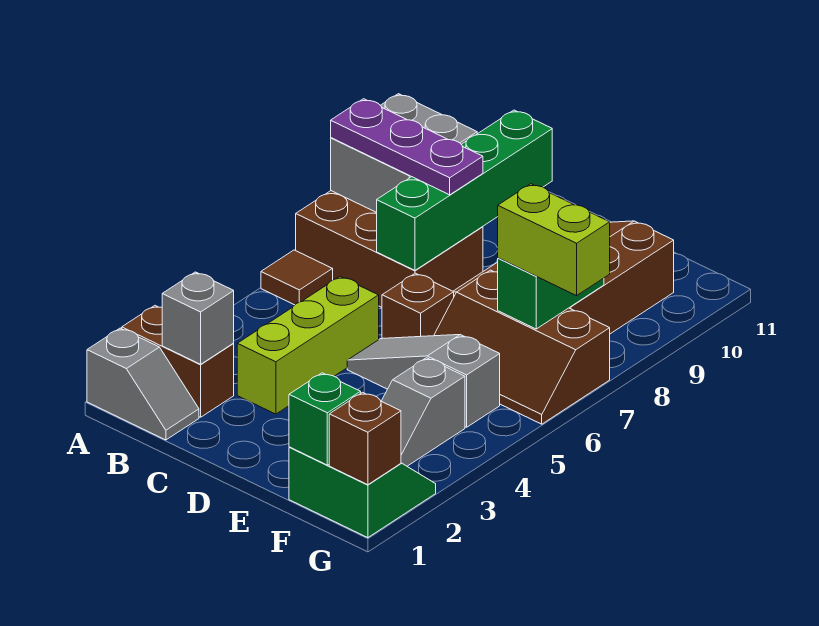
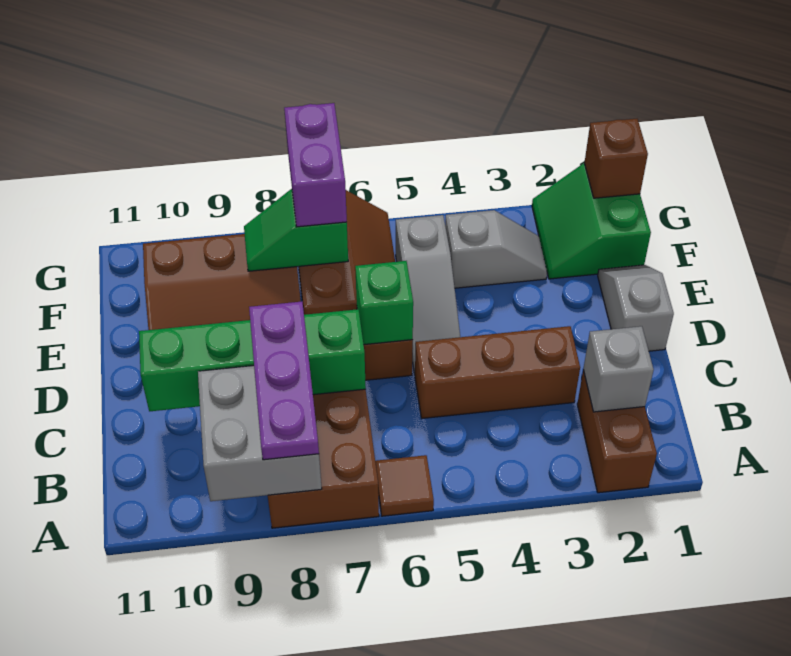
grey 1x2 slope [87,328,199,440] -> grey 1x2 slope moved to [598,265,674,351]
lime 1x3 brick [237,277,379,414] -> brown 1x3 brick [415,326,580,418]
green 1x1 brick [289,373,361,465] -> green 1x1 brick moved to [355,261,413,345]
lime 1x2 brick [498,184,610,296] -> purple 1x2 brick [284,103,347,227]

